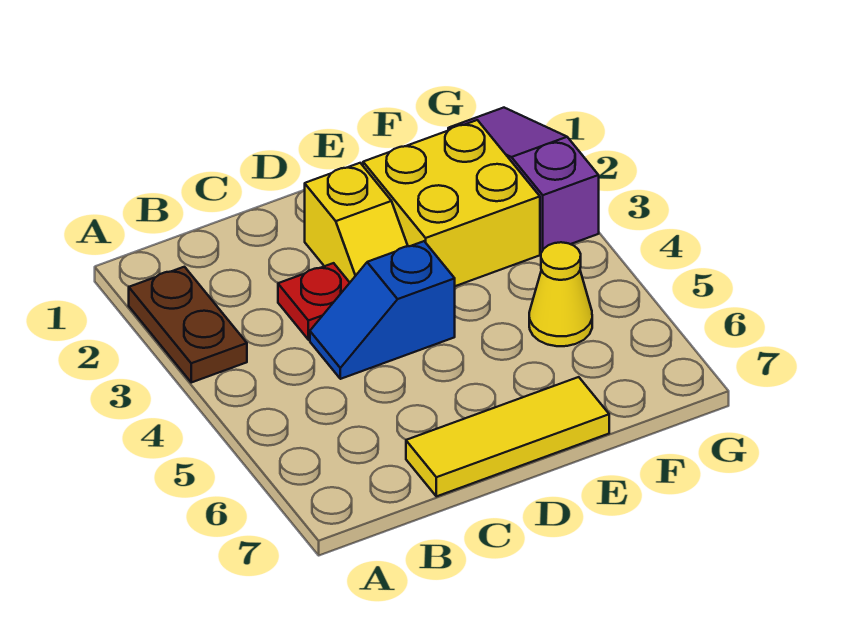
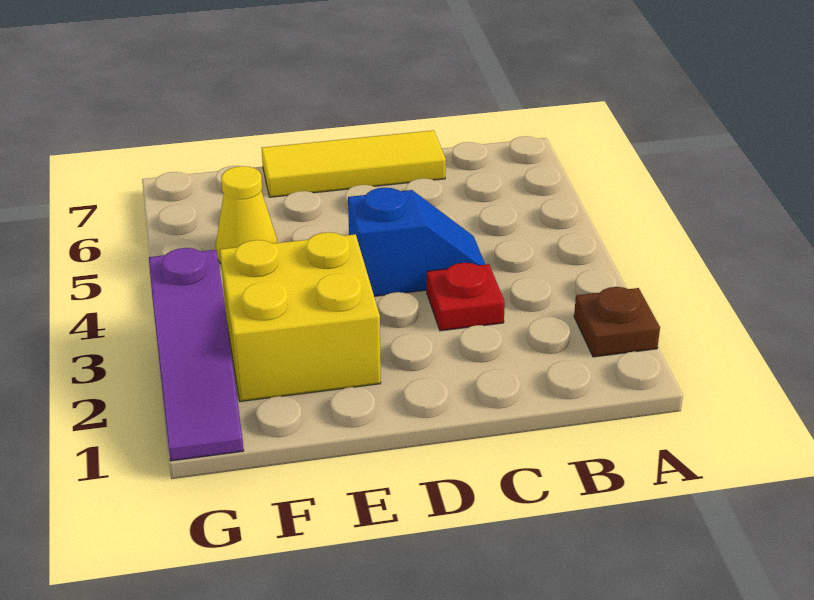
brown 1x2 plate [129,267,247,382] -> brown 1x1 plate [574,287,660,357]
yellow 1x2 slope [305,163,408,282] -> none

